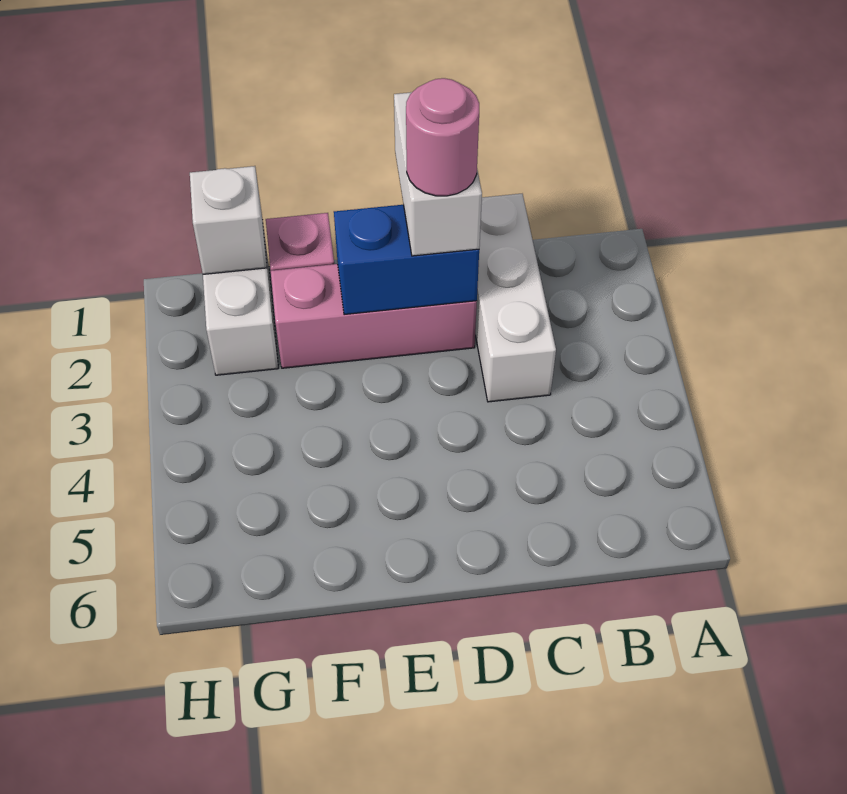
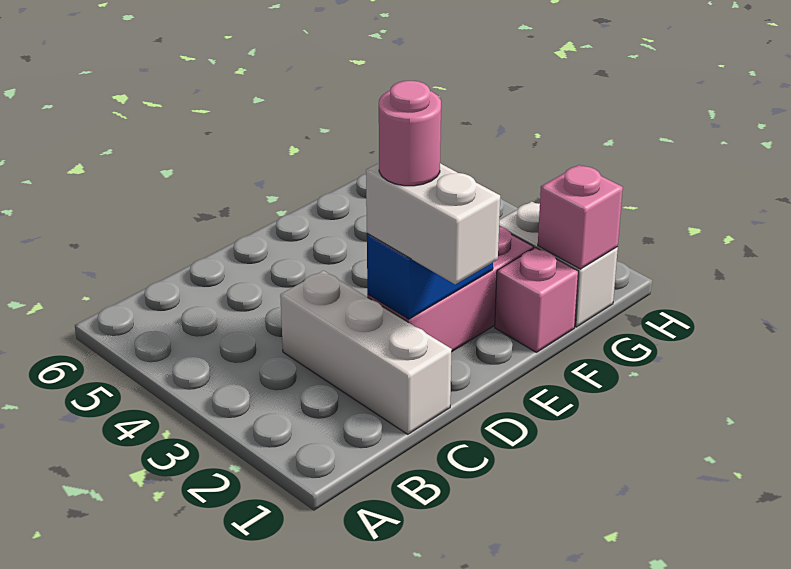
white 1x1 brick [190,166,267,274] -> pink 1x1 brick [538,165,623,269]

